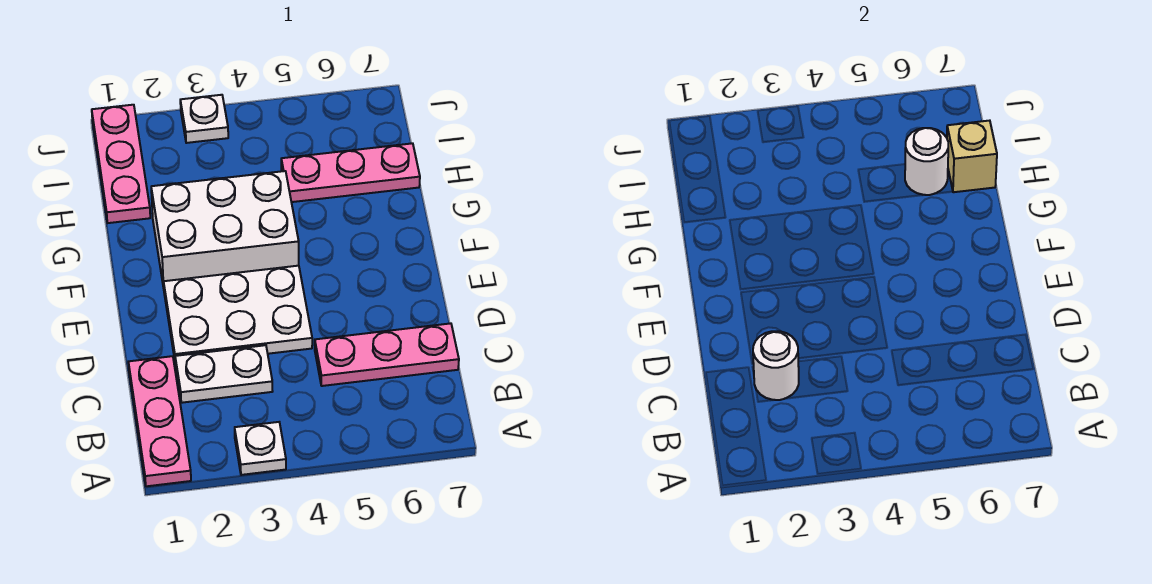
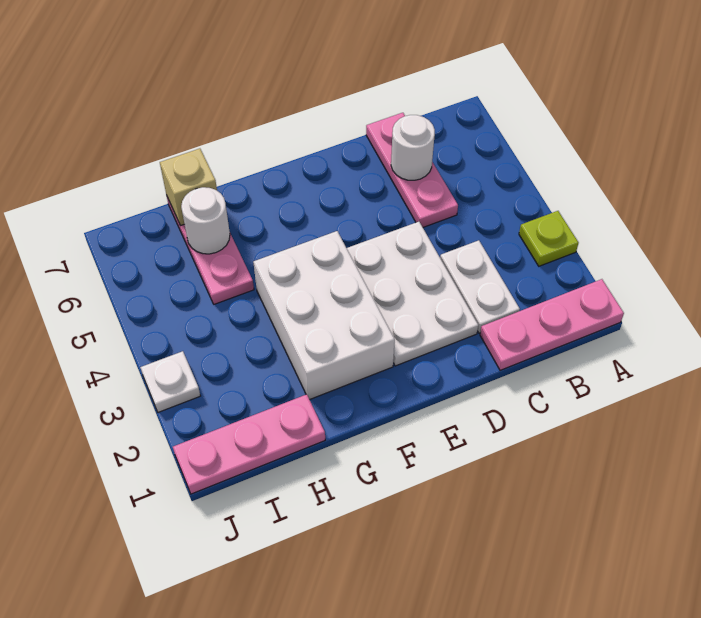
white 1x1 plate [235,422,286,475] -> lime 1x1 plate [519,211,578,266]
white 1x1 round brick [753,331,799,400] -> white 1x1 round brick moved to [391,115,435,180]

